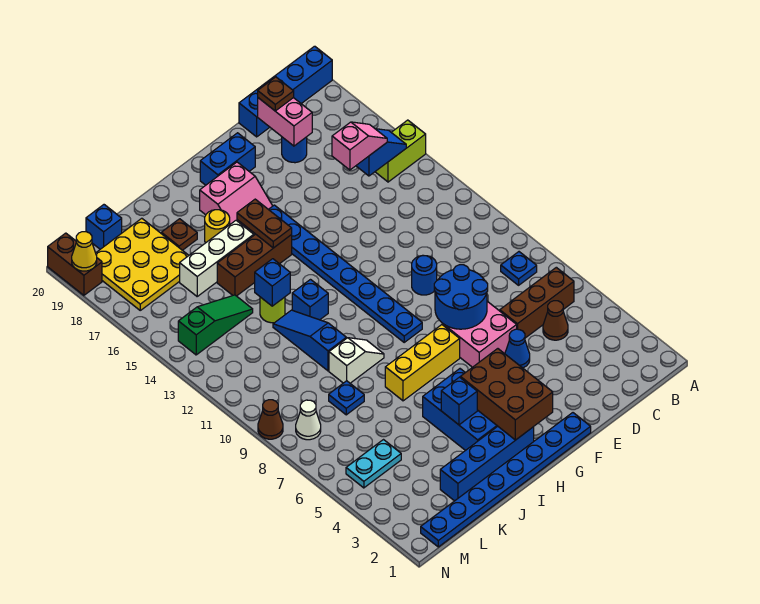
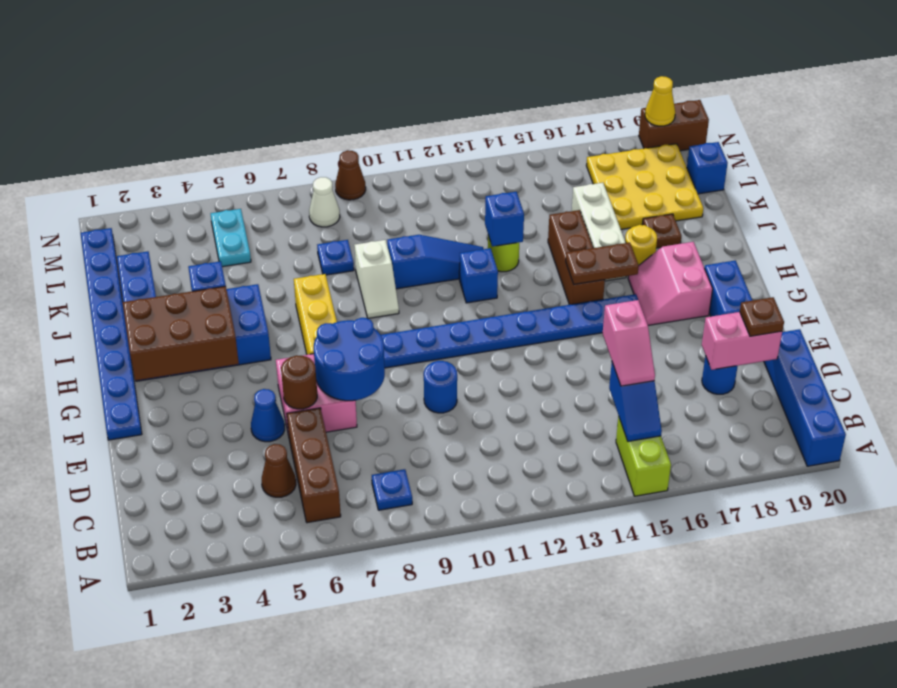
none -> brown 1x1 round brick [281,355,317,409]
green 1x3 slope [178,295,253,355] -> none

